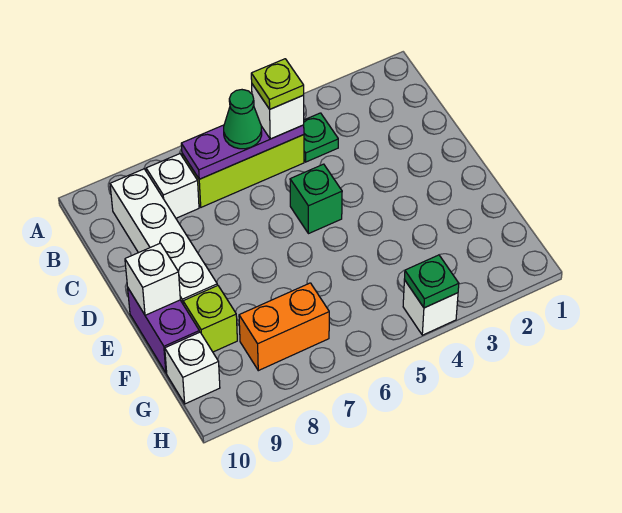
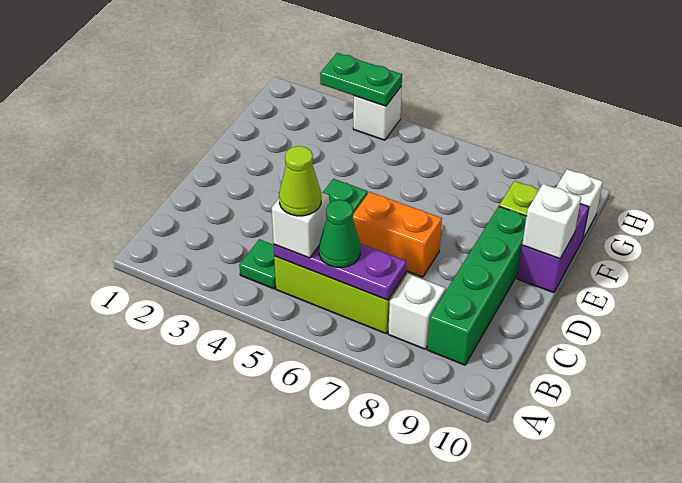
lime 1x1 plate [251,59,304,109] -> lime 1x1 cone [279,146,321,216]
white 1x4 brick [110,169,217,303] -> green 1x4 brick [427,206,526,365]
orange 1x2 brick [239,283,329,371] -> orange 1x2 brick moved to [353,192,442,277]
green 1x1 plate [405,255,459,308] -> green 1x2 plate [320,53,402,106]

